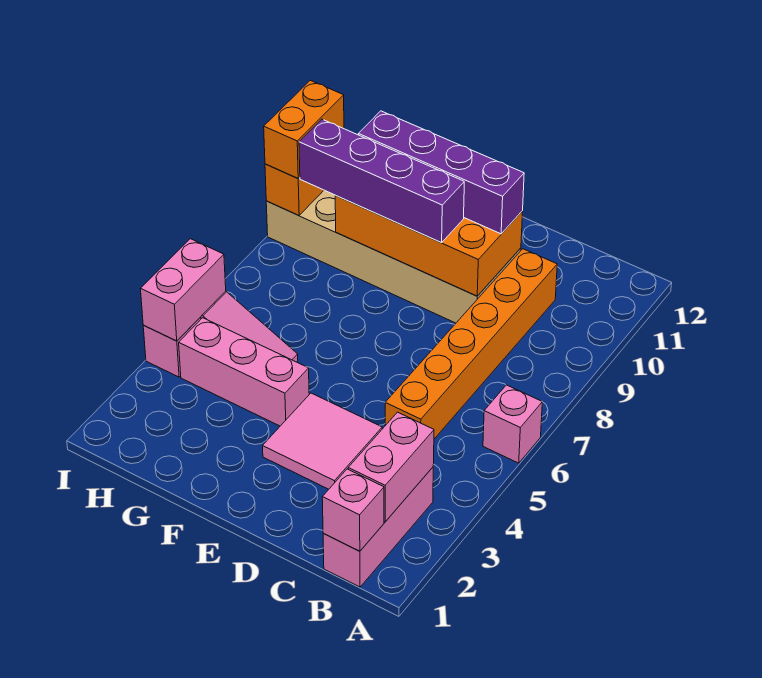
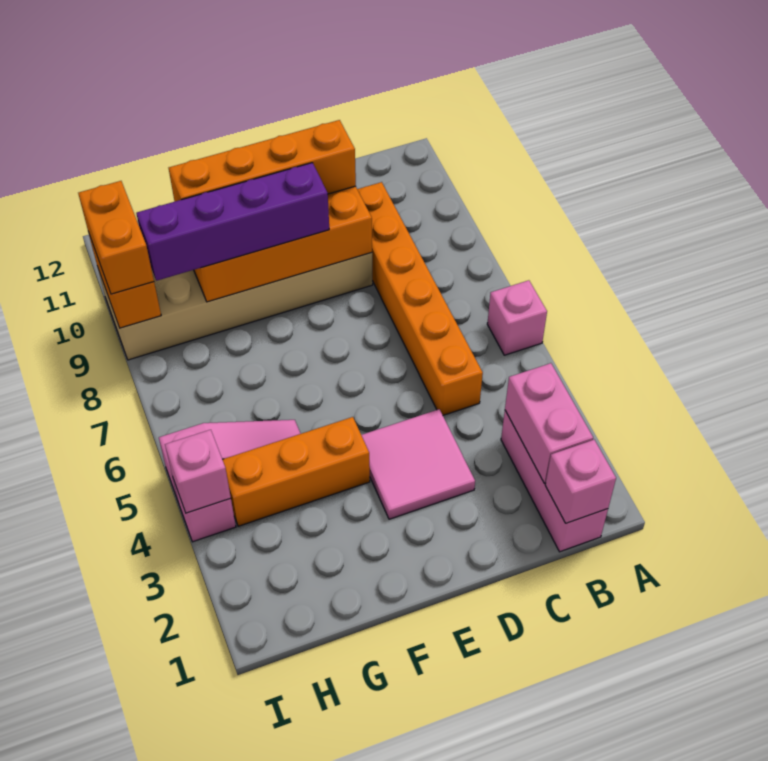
purple 1x4 brick [359,111,524,234] -> orange 1x4 brick [169,120,356,202]
pink 1x3 brick [179,318,309,426] -> orange 1x3 brick [222,417,370,526]
pink 1x2 brick [140,239,226,341] -> pink 1x1 brick [165,430,231,513]

